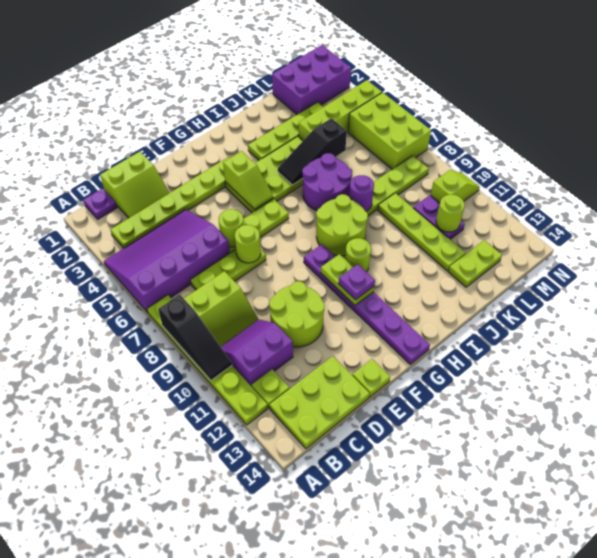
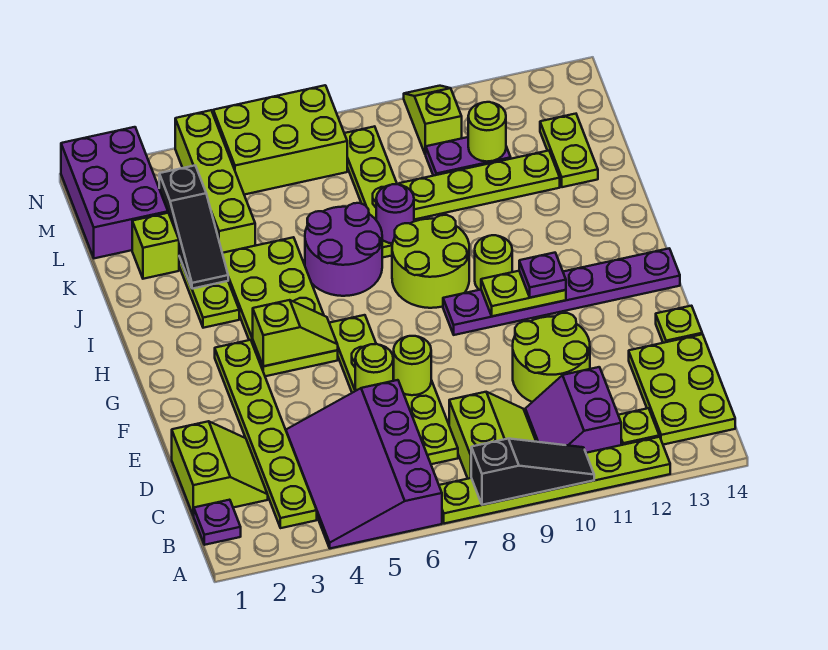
black 1x3 slope [278,118,347,185] -> black 1x3 slope moved to [159,166,228,289]
none -> lime 1x1 brick [132,213,179,279]

